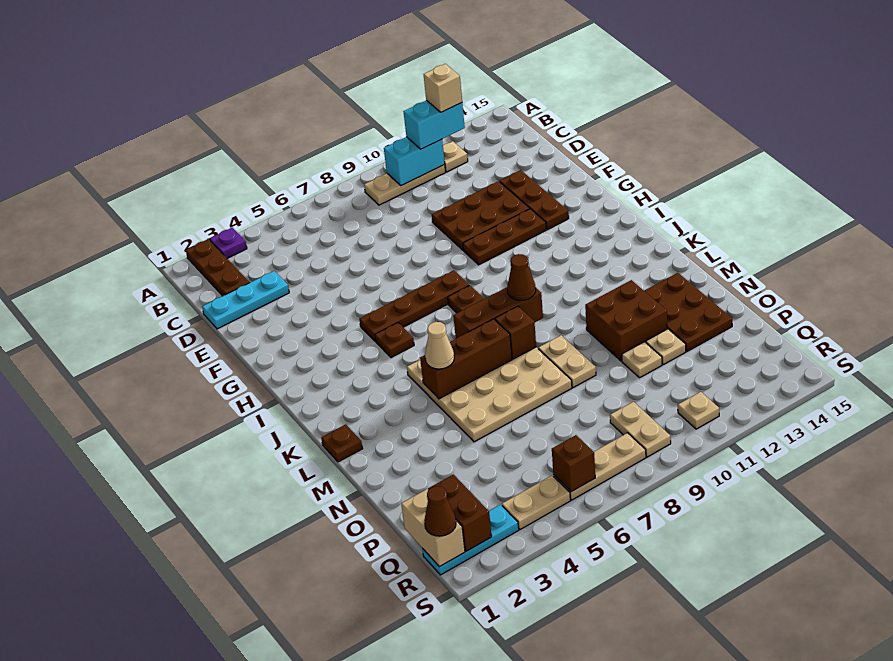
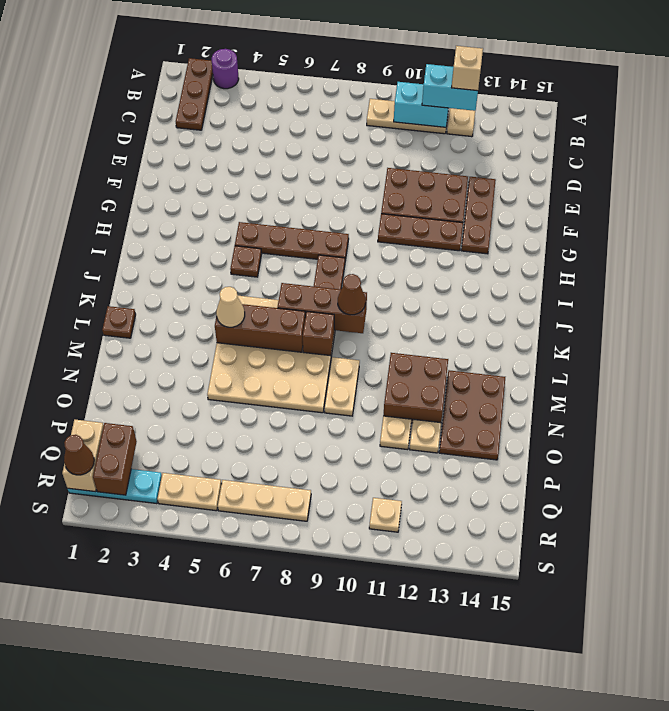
purple 1x1 plate [210,227,247,258] -> purple 1x1 round brick [212,49,239,89]
cyan 1x3 plate [202,271,289,329] -> none
tan 1x2 plate [610,402,671,457] -> none
brown 1x1 brick [552,435,595,492] -> none

